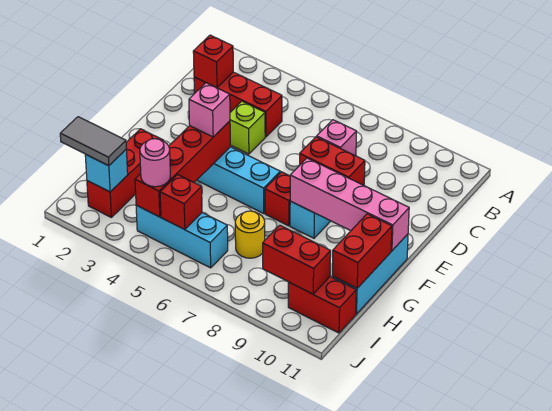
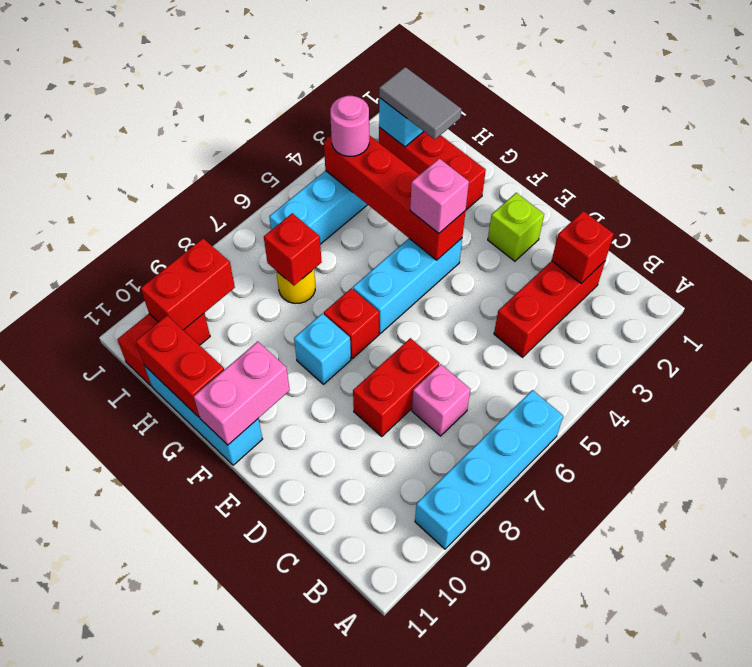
none -> cyan 1x4 brick [415,390,563,549]
lime 1x1 brick [230,101,265,154] -> lime 1x1 brick moved to [488,193,544,261]
pink 1x4 brick [290,158,409,251] -> pink 1x2 brick [194,342,290,445]
grey 1x2 tile [60,117,126,166] -> grey 1x2 tile turned to [379,67,461,139]
red 1x1 brick [160,175,202,230] -> red 1x1 brick moved to [264,213,322,286]

